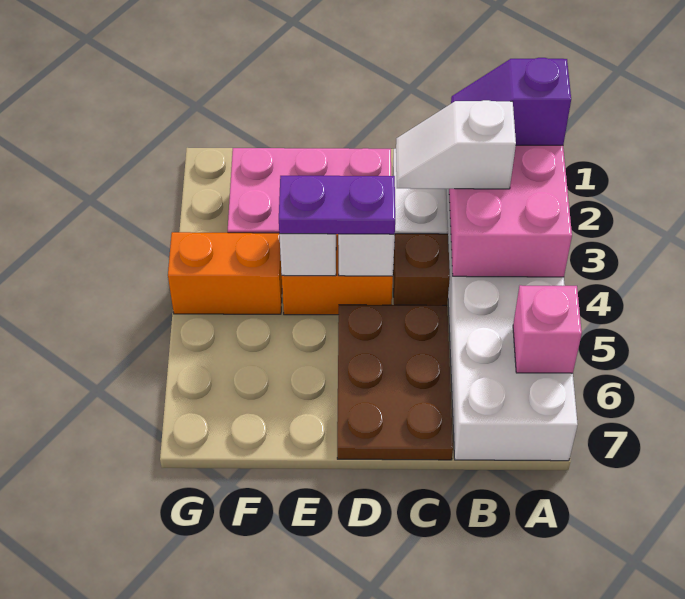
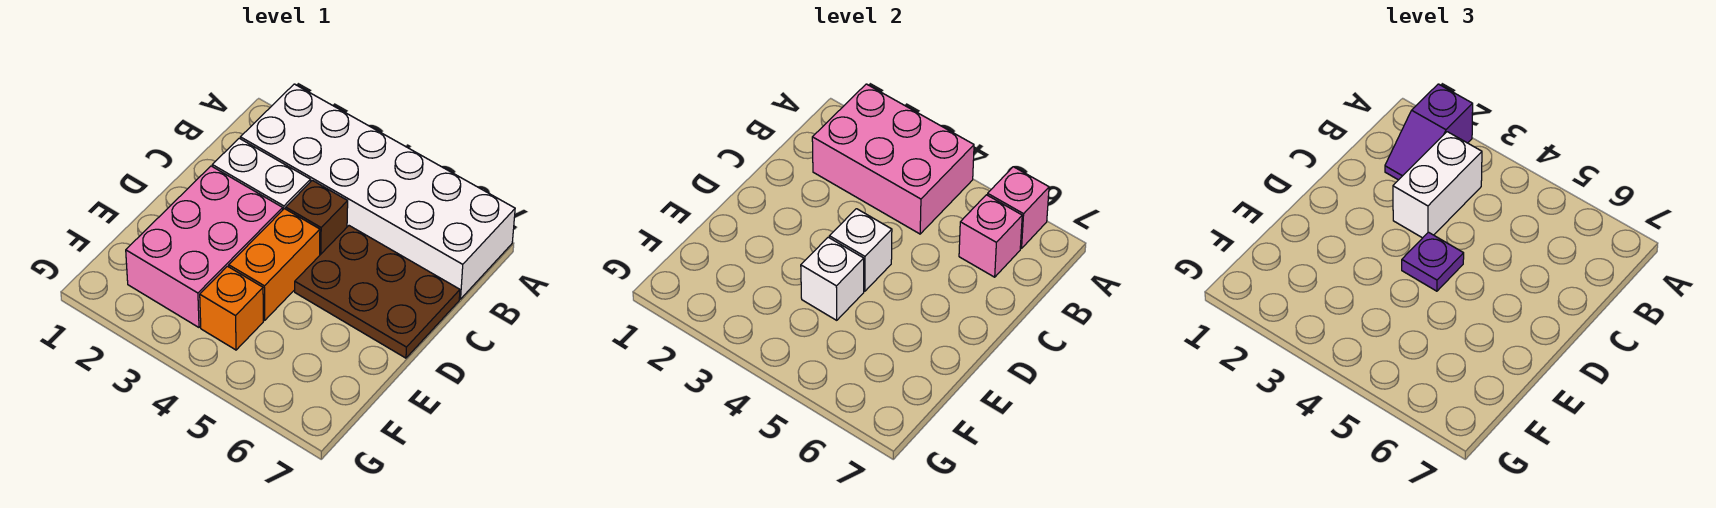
white 1x2 slope [396,100,516,189] -> white 1x2 brick [1393,132,1482,238]
none -> pink 1x1 brick [959,195,1022,277]
purple 1x2 plate [279,176,395,234] -> purple 1x1 plate [1402,232,1464,291]
orange 1x2 brick [168,232,282,314] -> orange 1x1 brick [200,266,263,350]

